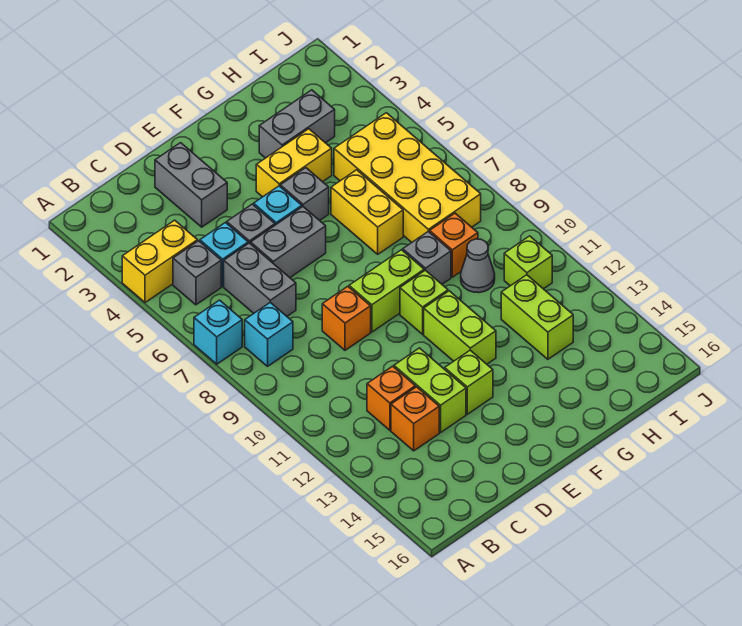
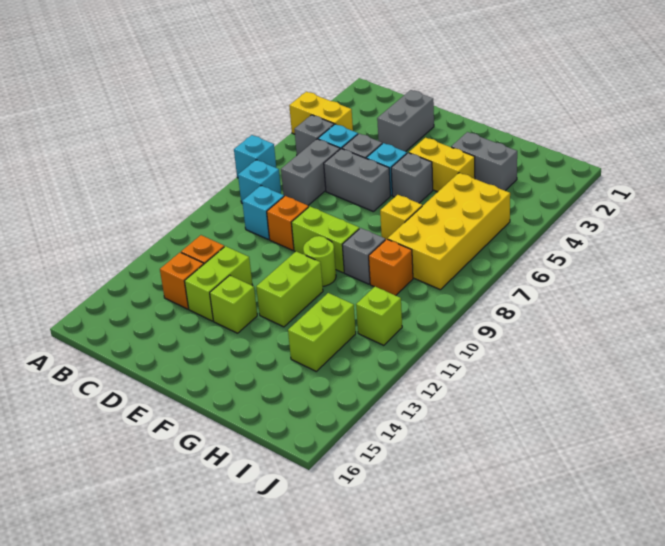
none -> cyan 1x1 brick [242,186,284,239]
lime 1x1 brick [400,270,448,334] -> lime 1x1 round brick [303,236,336,286]
yellow 1x2 brick [331,170,403,254] -> yellow 1x1 brick [380,195,422,240]
grey 1x1 cone [461,239,495,293] -> none

